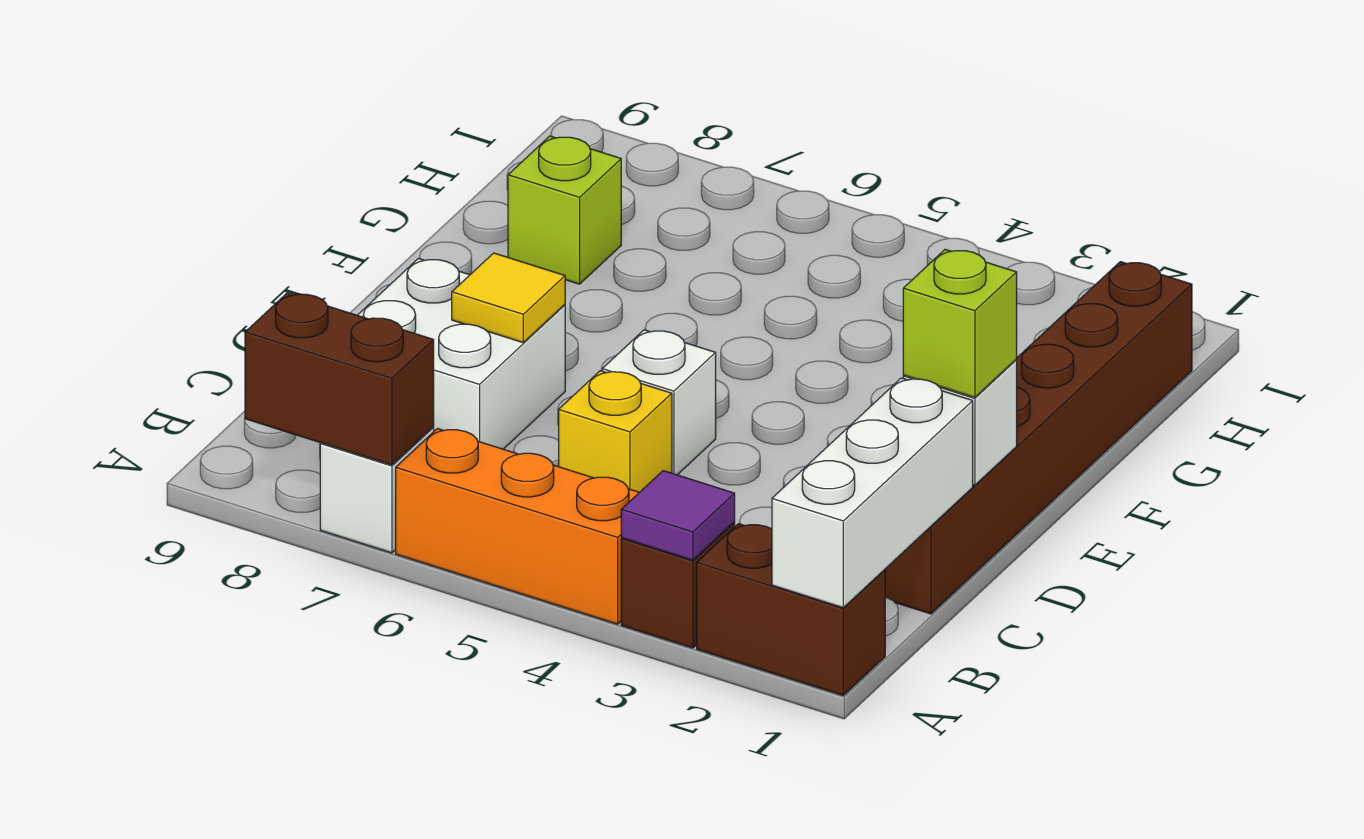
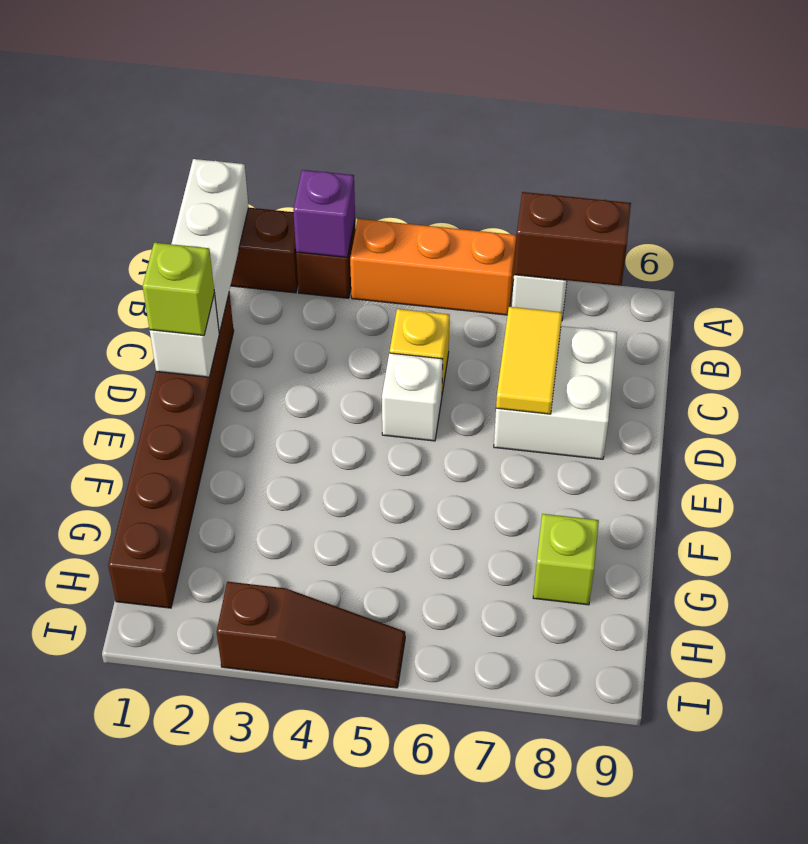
purple 1x1 tile [621,471,735,560] -> purple 1x1 brick [293,170,355,258]
yellow 1x1 tile [452,253,565,342] -> yellow 1x2 tile [496,307,562,414]
none -> brown 1x3 slope [217,582,405,688]

